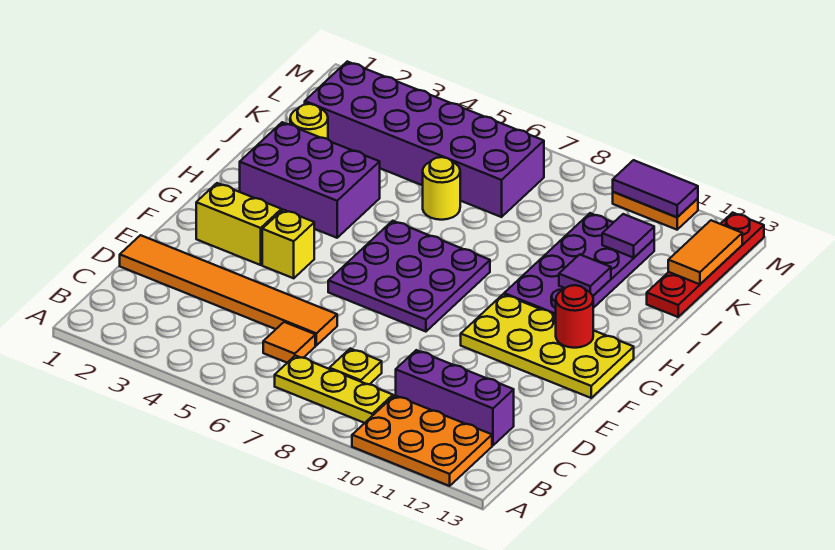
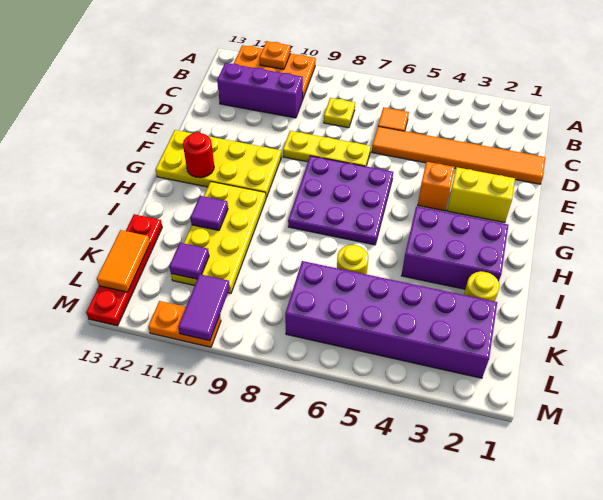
none -> orange 1x1 plate [260,42,290,69]
yellow 1x3 plate [275,356,393,423] -> yellow 1x3 plate moved to [283,131,371,166]
yellow 1x1 brick [262,210,314,278] -> orange 1x1 brick [418,162,455,211]
purple 2x4 plate [504,213,654,315] -> yellow 2x4 plate [171,182,266,293]
purple 1x2 tile [613,160,698,217] -> purple 1x2 tile turned to [178,274,230,341]

